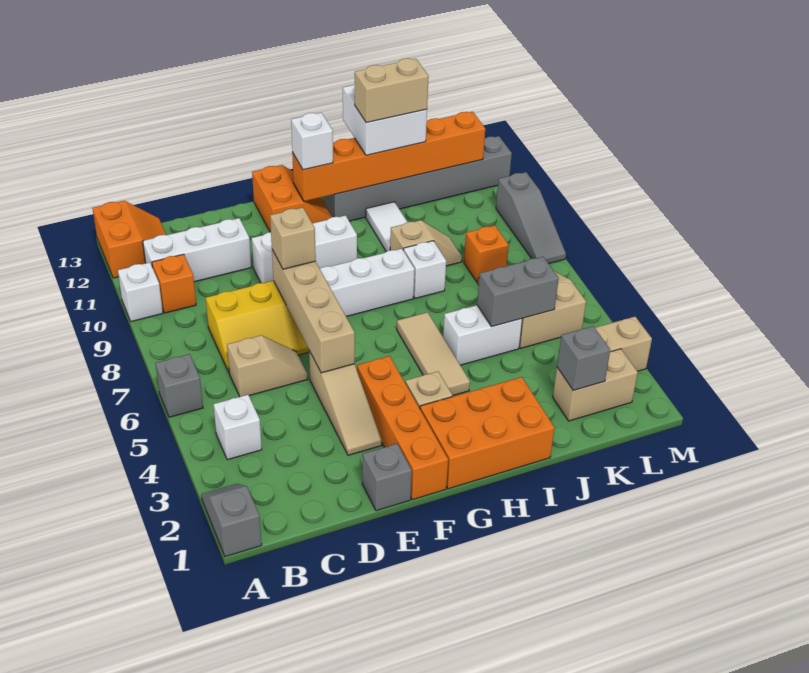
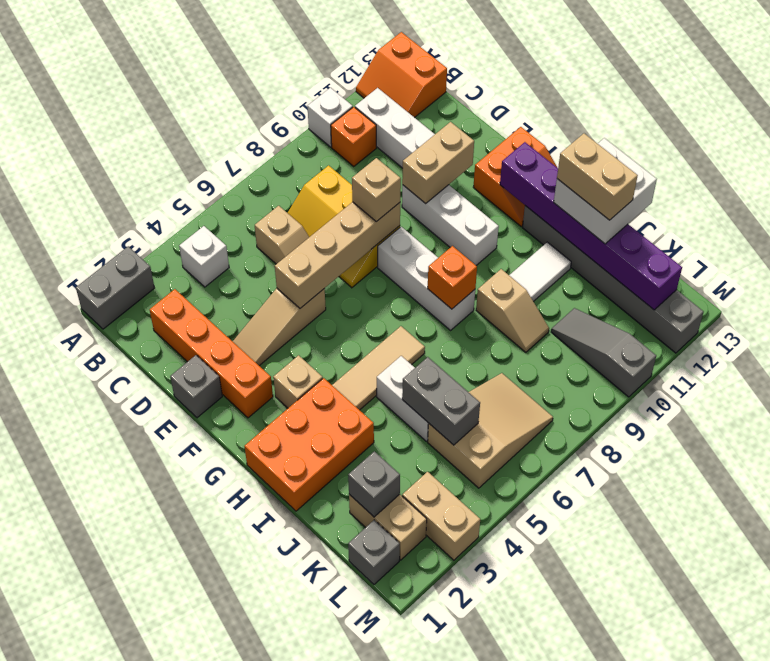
grey 1x2 slope [201,484,262,557] -> grey 1x2 brick [76,246,154,329]
grey 1x1 brick [155,354,203,417] -> grey 1x1 brick moved to [348,520,400,584]
orange 2x2 slope [93,201,166,278] -> orange 2x2 slope turned to [356,32,447,118]
none -> tan 1x2 brick [402,122,474,204]
orange 1x4 brick [357,356,448,500] -> orange 1x4 brick turned to [150,289,273,418]
orange 2x3 brick [420,377,555,489] -> orange 2x3 brick turned to [244,378,374,511]
orange 1x6 brick [292,112,485,201] -> purple 1x6 brick [500,142,682,310]
white 1x1 brick [291,113,333,170] -> none
white 1x1 brick [403,241,446,298] -> none
orange 1x1 brick [464,225,509,282] -> orange 1x1 brick moved to [428,246,477,309]
grey 1x3 slope [496,172,566,264] -> grey 1x3 slope turned to [551,308,656,397]

